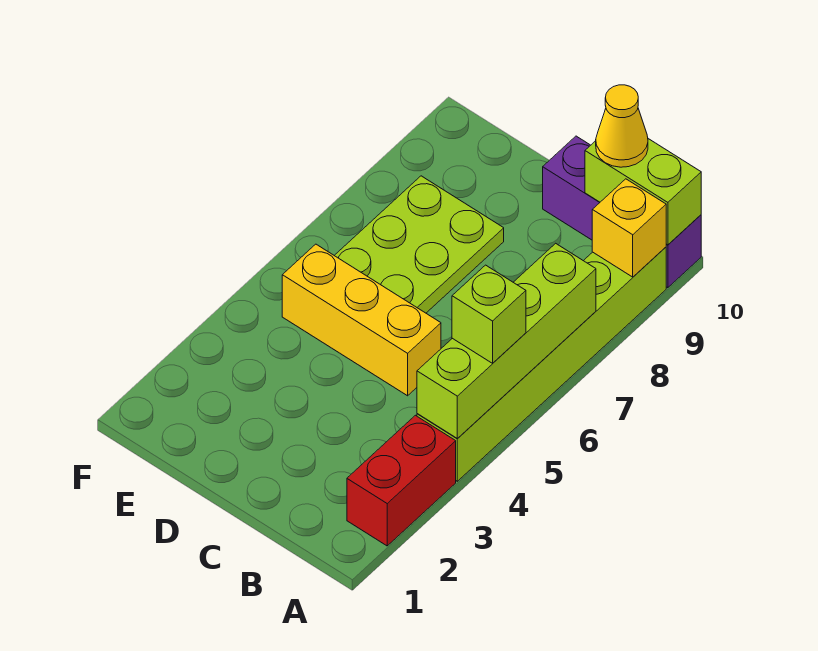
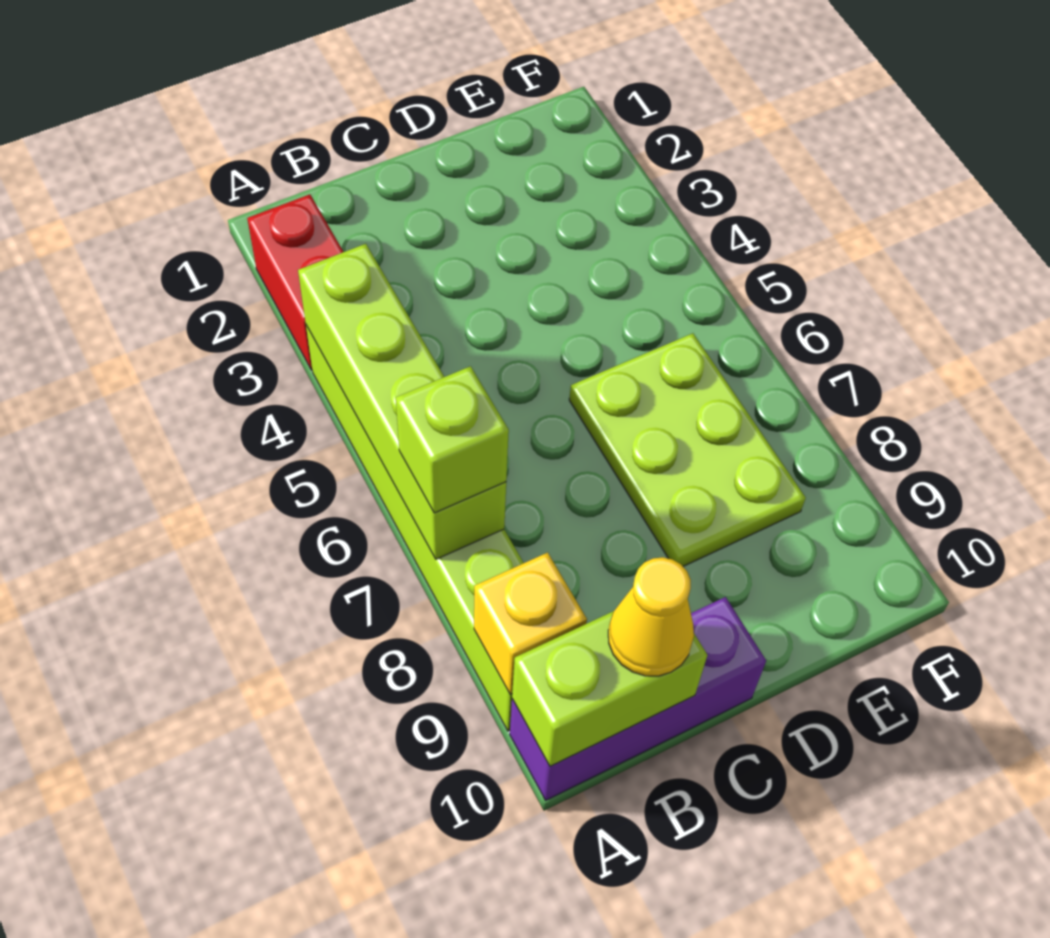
lime 1x1 brick [452,265,526,363] -> lime 1x1 brick moved to [396,366,509,513]
yellow 1x3 brick [282,244,441,396] -> none

